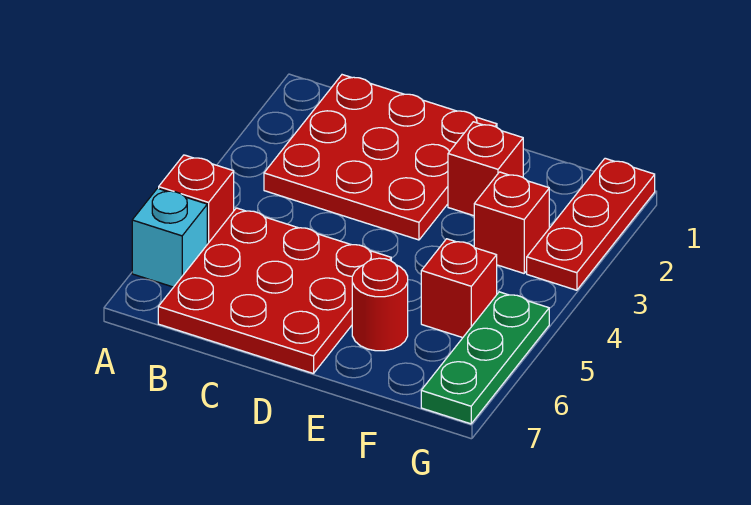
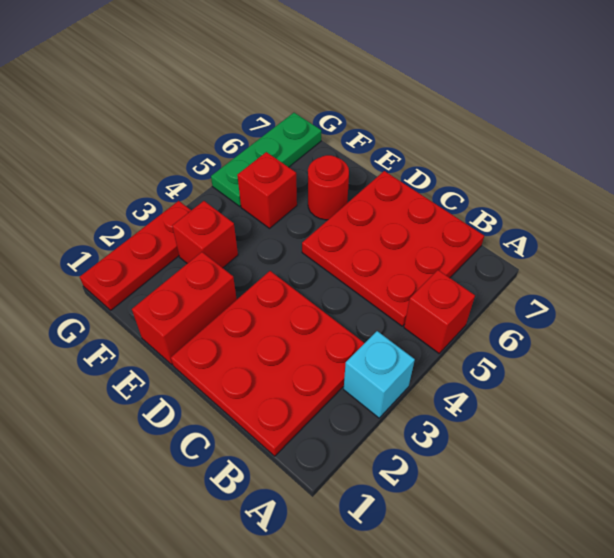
cyan 1x1 brick [132,188,207,287] -> cyan 1x1 brick moved to [344,331,415,418]
red 1x1 brick [448,122,523,216] -> red 1x2 brick [132,252,237,365]

